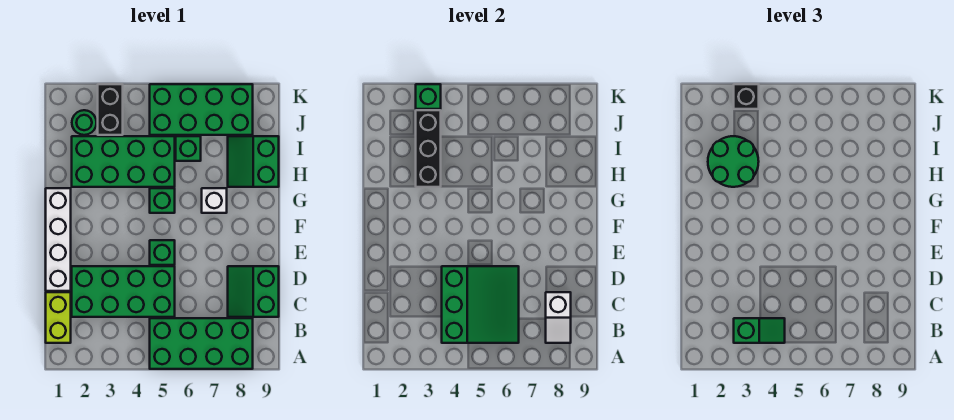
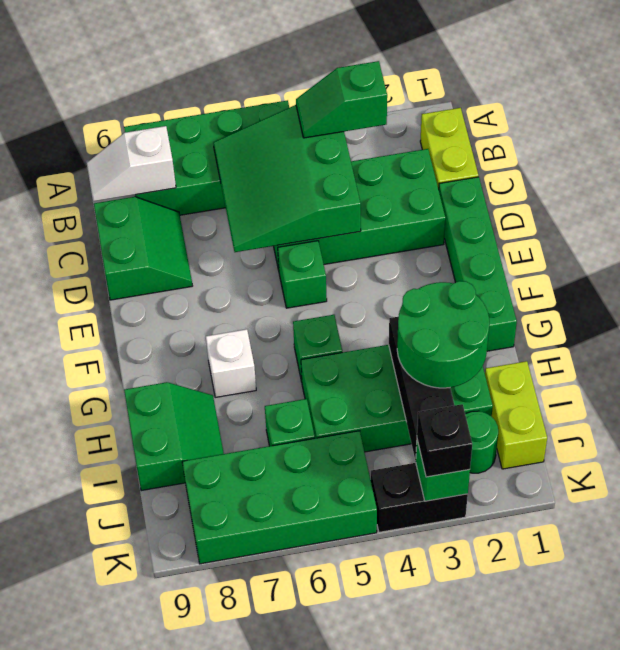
white 1x2 slope [546,292,571,343] -> white 1x2 slope turned to [87,126,176,201]
white 1x4 brick [46,188,71,291] -> green 1x4 brick [439,177,517,351]
none -> lime 1x2 brick [485,361,547,469]
black 1x2 brick [98,84,123,135] -> black 1x2 brick turned to [371,463,468,532]

